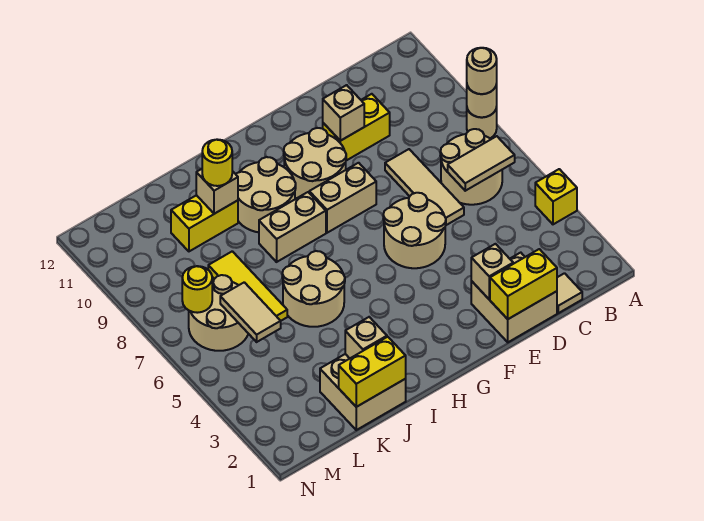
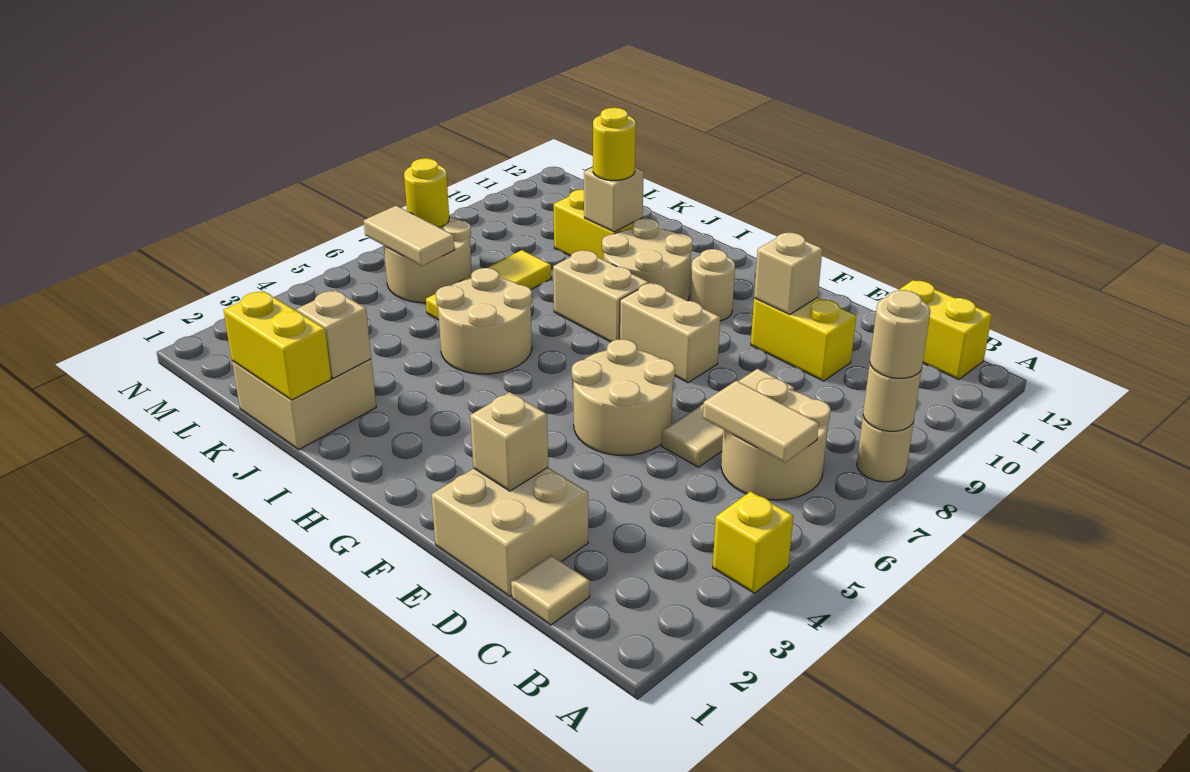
yellow 1x2 brick [490,249,557,319] -> yellow 1x2 brick moved to [899,280,992,380]
tan 2x2 round brick [284,128,346,199] -> tan 1x1 round brick [690,249,735,321]
tan 1x2 tile [220,282,281,342] -> tan 1x2 tile turned to [364,206,454,266]

